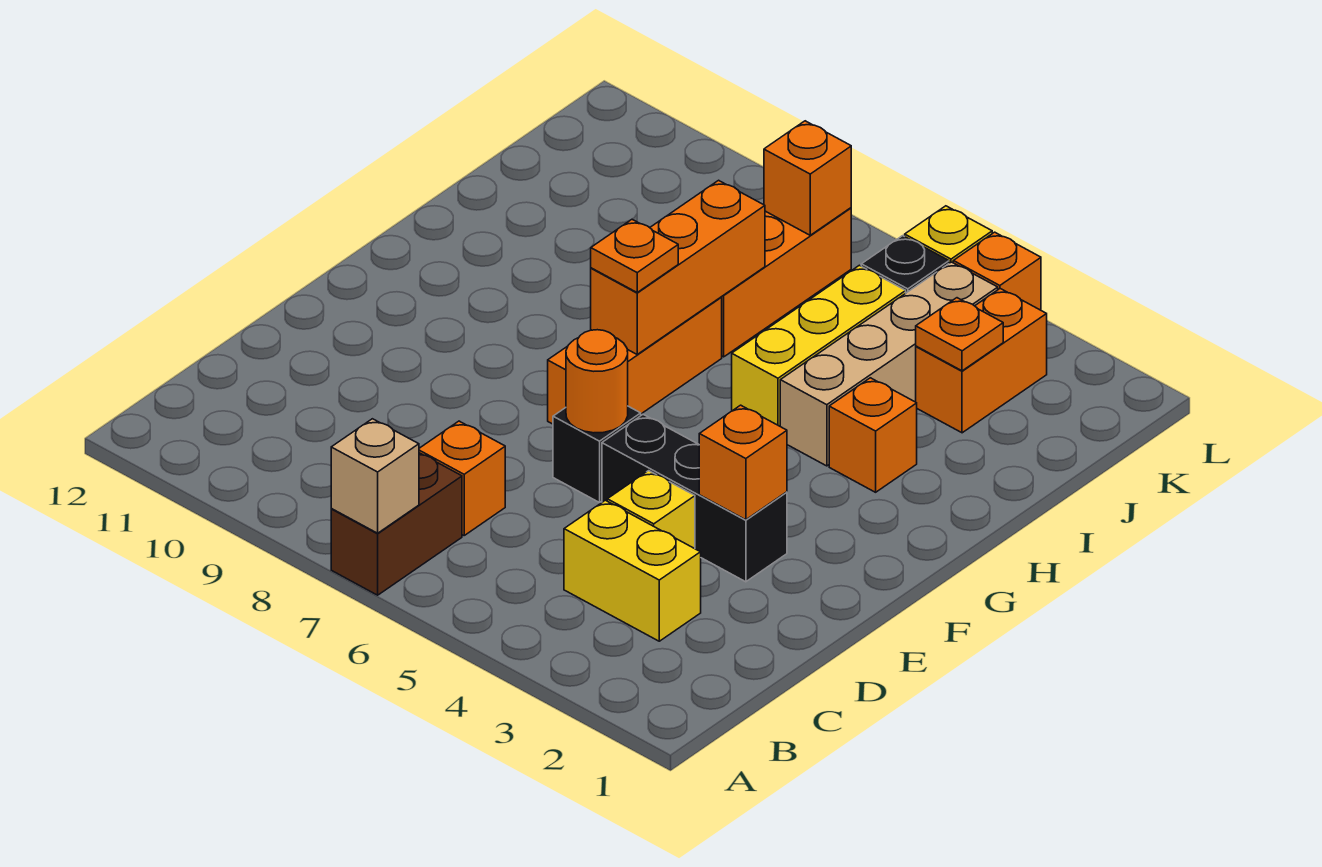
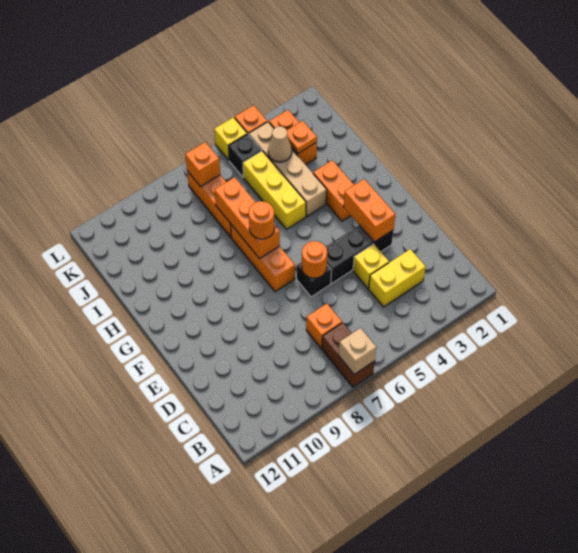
orange 1x1 brick [699,405,787,520] -> orange 1x2 brick [344,179,395,242]
orange 1x1 plate [591,219,678,292] -> orange 1x1 round brick [249,201,275,239]
orange 1x1 brick [829,378,917,492] -> orange 1x2 brick [313,160,354,221]
none -> tan 1x1 cone [268,126,292,162]

